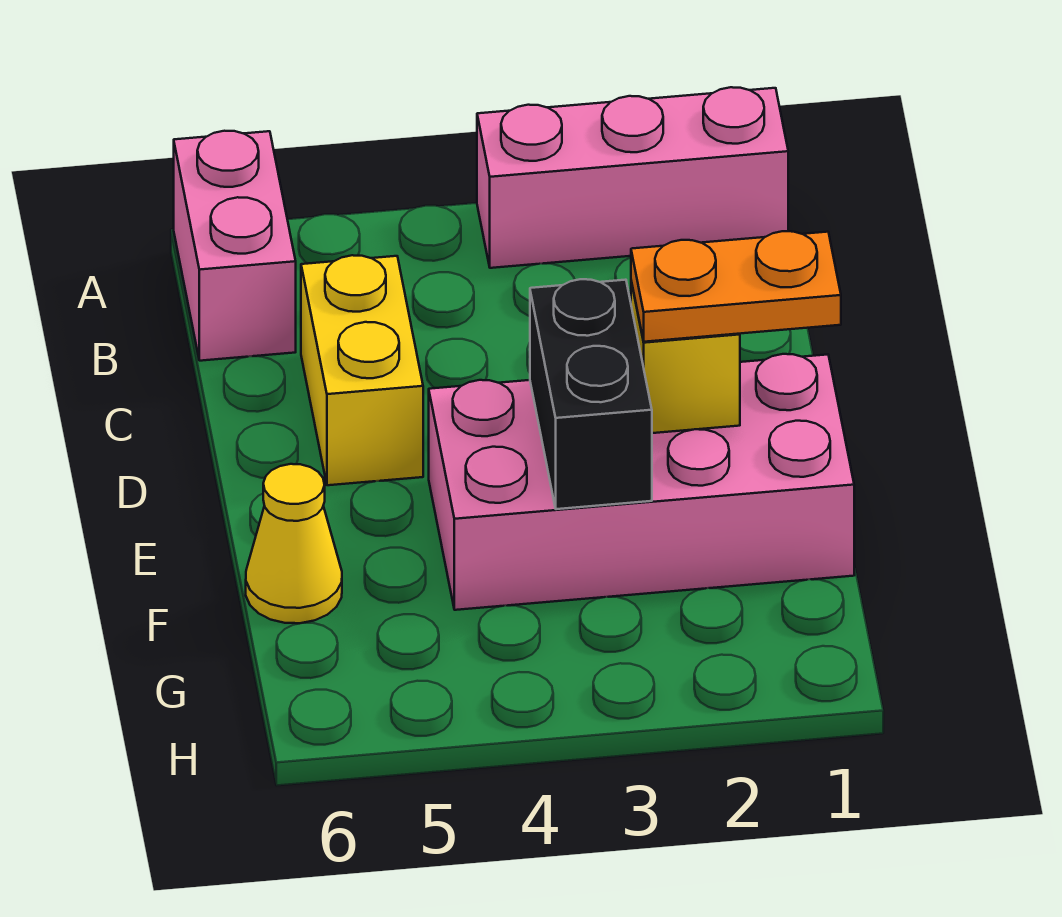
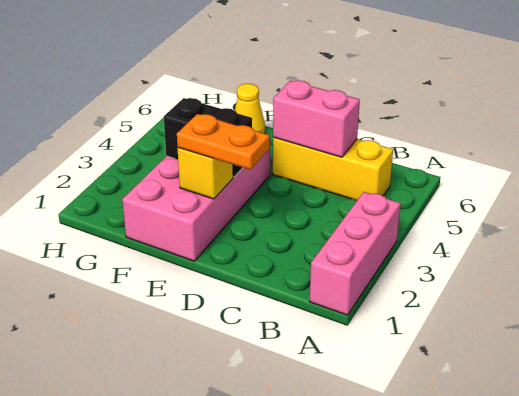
pink 1x2 brick [174,131,296,361] -> pink 1x2 brick moved to [273,80,360,157]
yellow 1x2 brick [301,255,423,485] -> yellow 1x3 brick [273,137,393,200]
orange 1x2 plate [631,231,841,342] -> orange 1x2 plate turned to [177,114,270,170]

